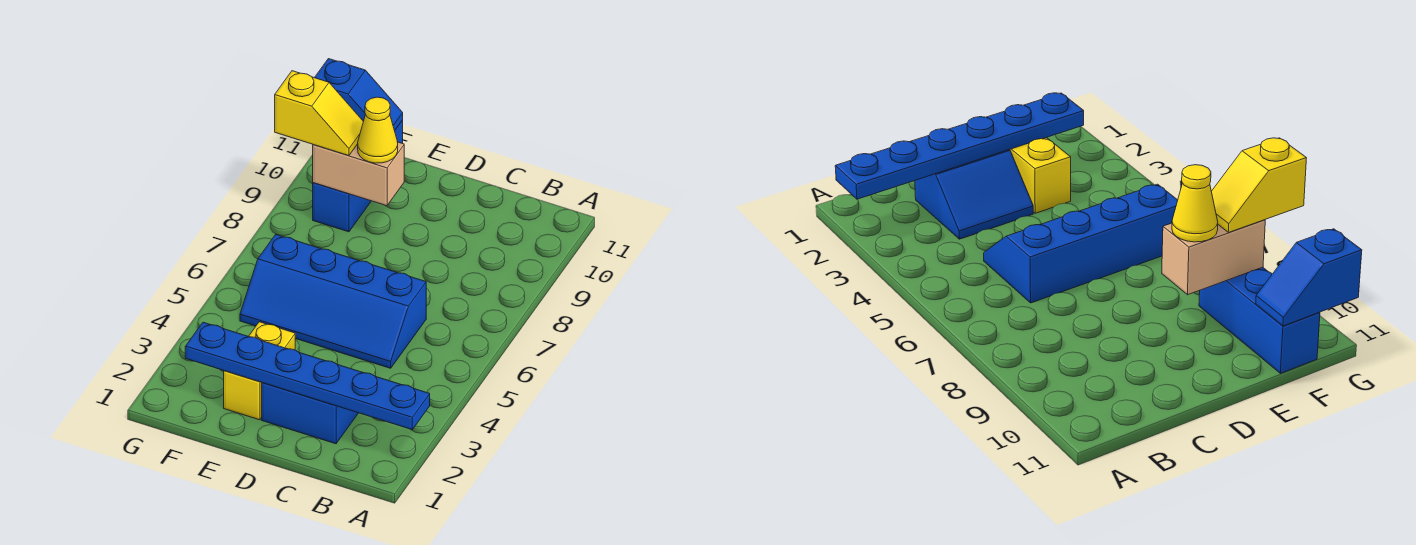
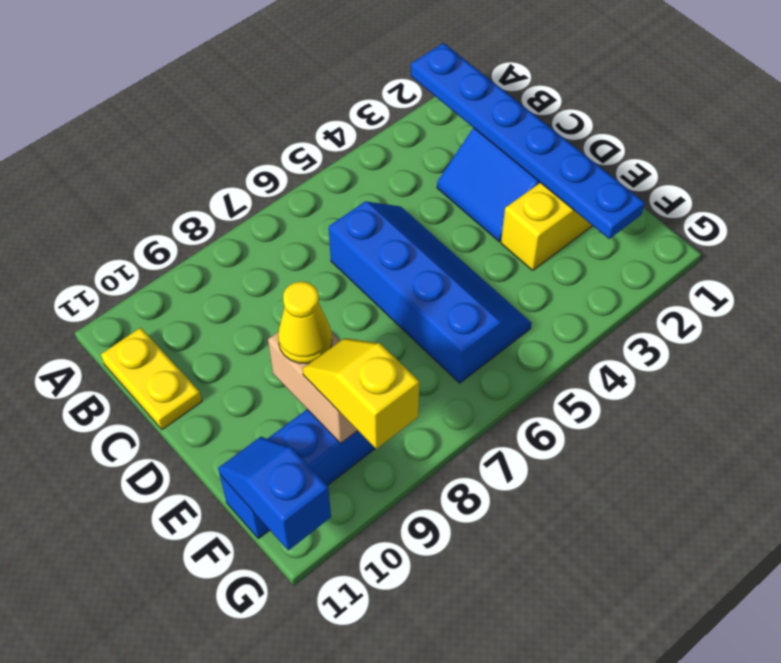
none -> yellow 1x2 plate [101,328,202,430]

